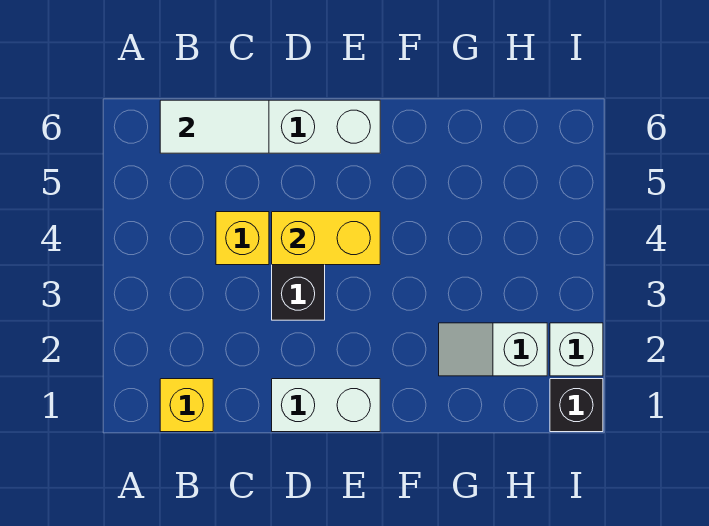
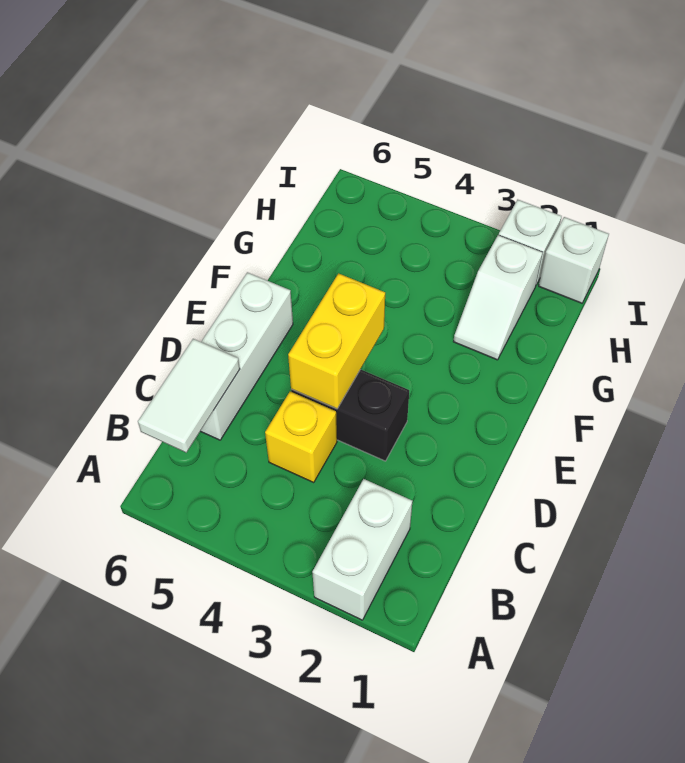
yellow 1x1 brick [160,379,213,432] -> none
white 1x2 brick [272,379,380,432] -> white 1x2 brick moved to [312,479,412,620]
black 1x1 brick [550,379,603,432] -> white 1x1 brick [539,217,609,303]

